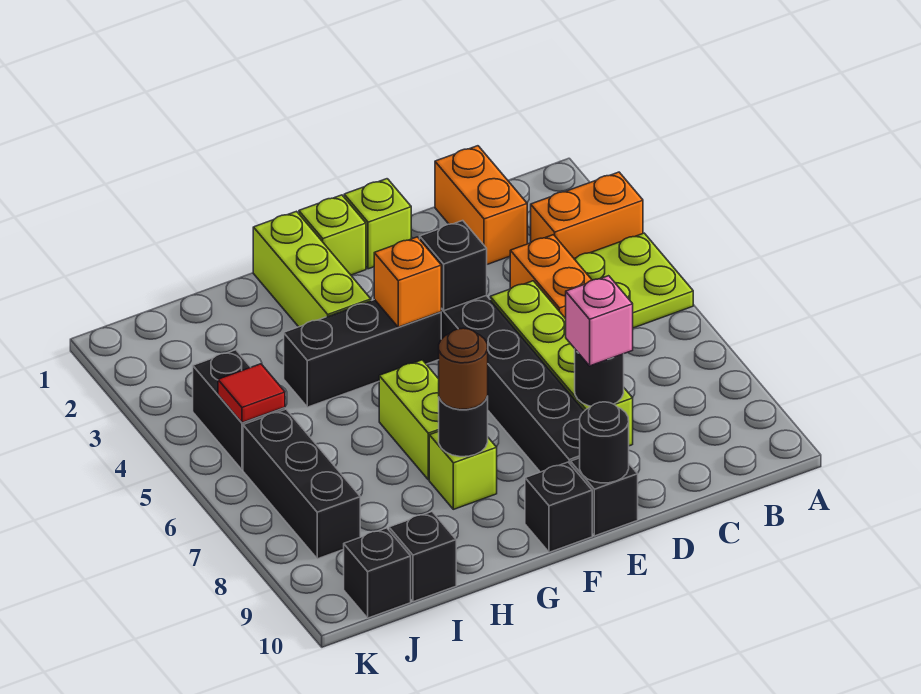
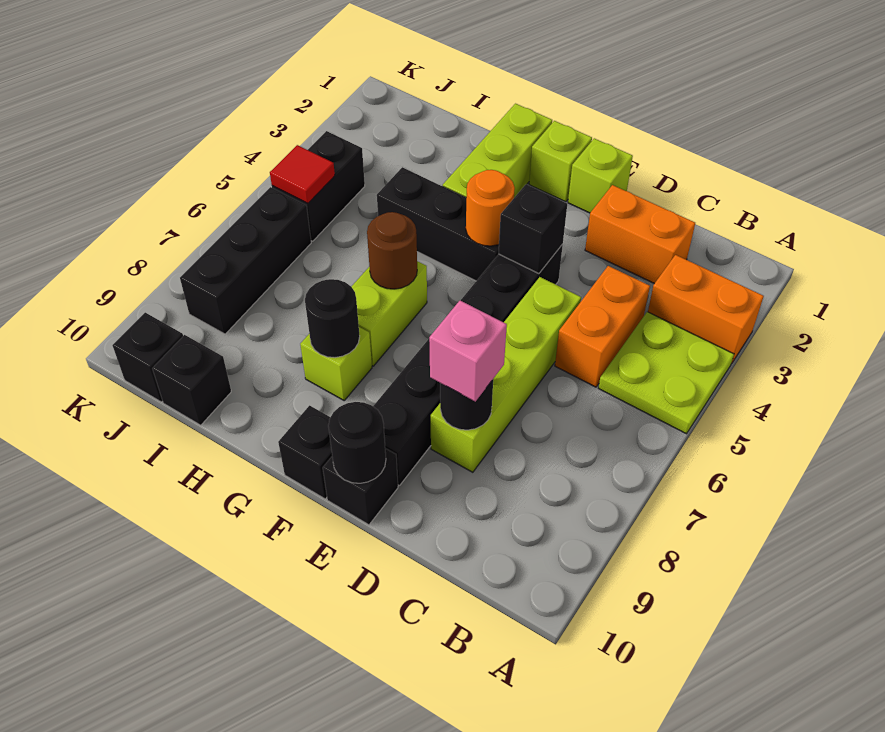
orange 1x2 brick [435,146,527,264] -> orange 1x2 brick turned to [585,185,695,284]
orange 1x1 brick [374,237,441,327] -> orange 1x1 round brick [466,170,515,246]
brown 1x1 round brick [439,328,488,410] -> brown 1x1 round brick moved to [367,212,417,289]

